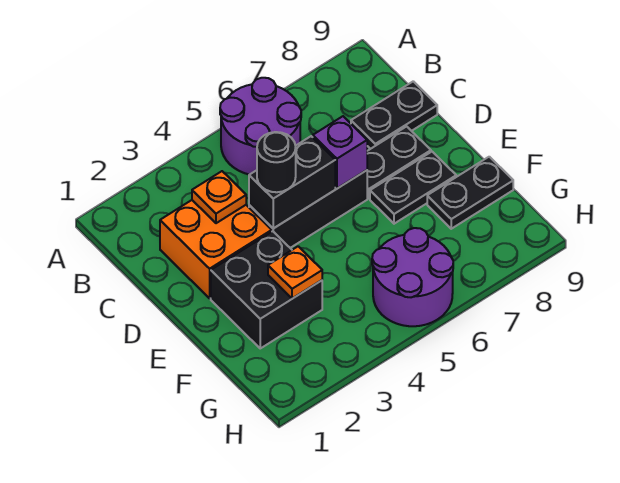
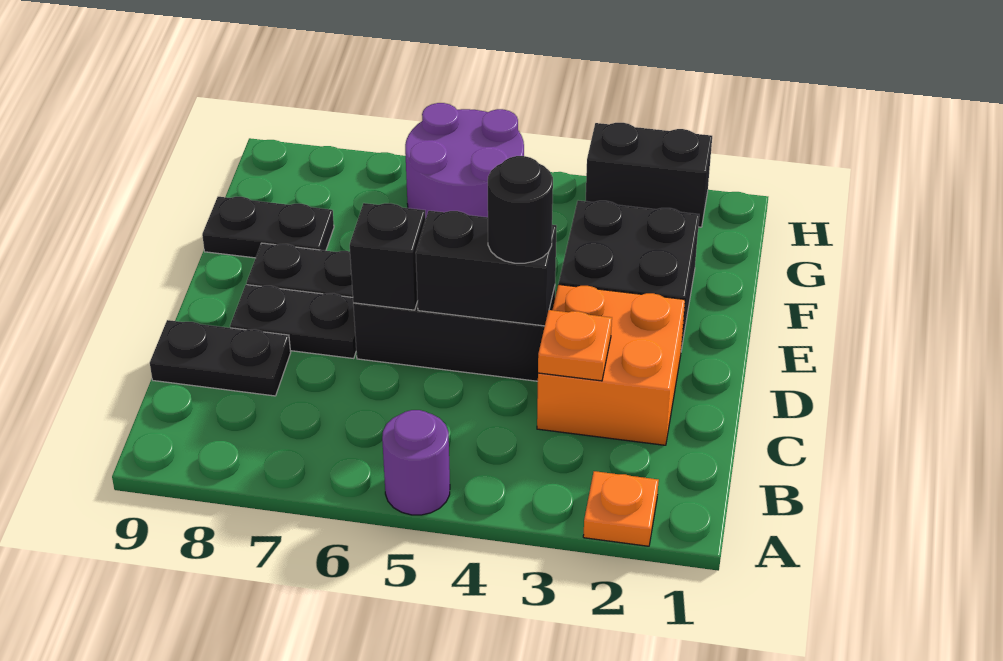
purple 2x2 round brick [220,78,301,175] -> purple 1x1 round brick [382,410,450,515]
purple 1x1 brick [313,116,367,188] -> black 1x1 brick [350,203,426,310]
orange 1x1 plate [268,246,322,299] -> orange 1x1 plate moved to [583,471,659,546]
none -> black 1x2 brick [586,123,712,227]

